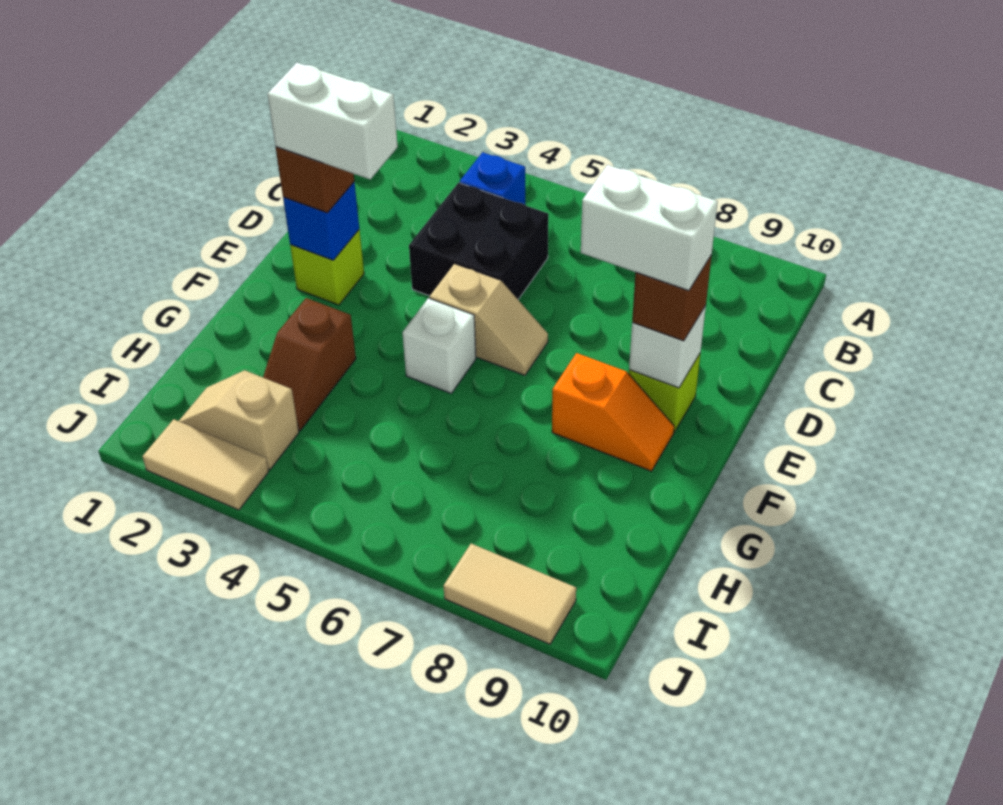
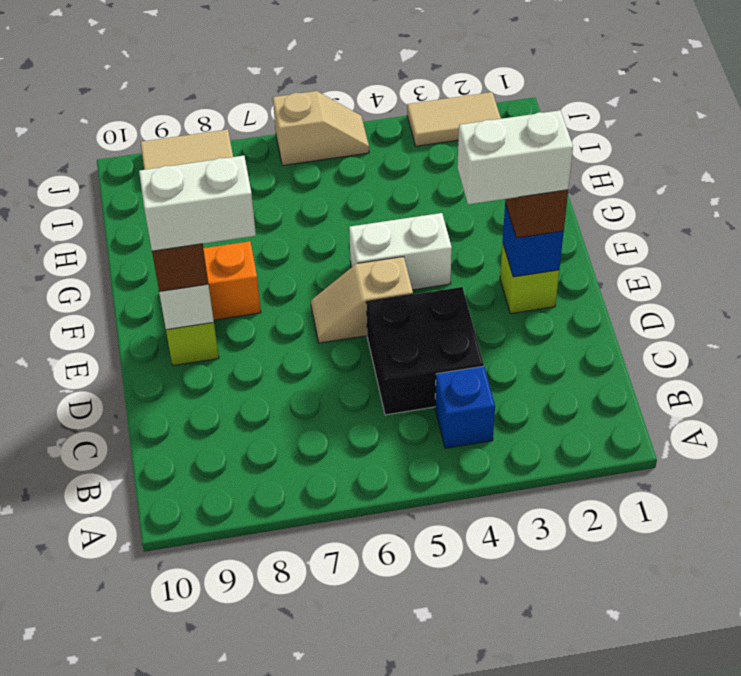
white 1x1 brick [402,298,476,393] -> white 1x2 brick [349,213,452,290]
brown 1x2 slope [263,298,356,430] -> none
tan 1x2 slope [179,370,299,469] -> tan 1x2 slope moved to [273,91,369,166]

